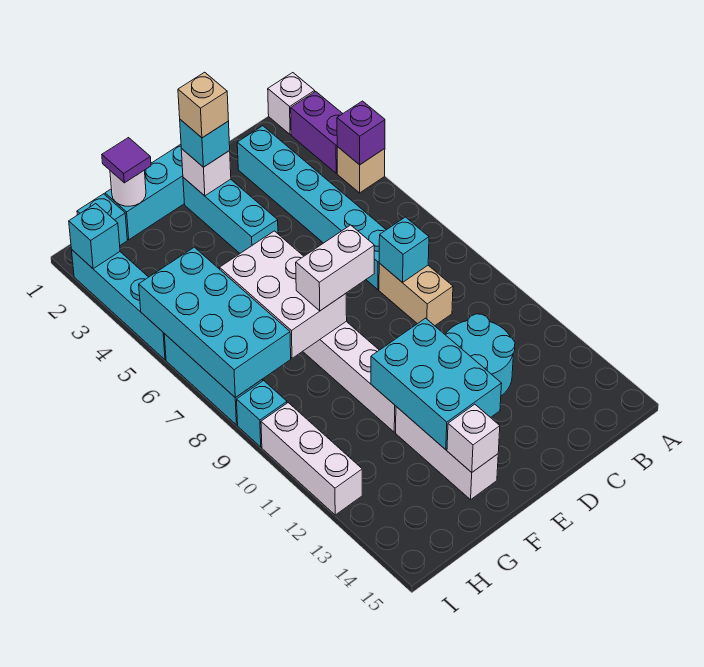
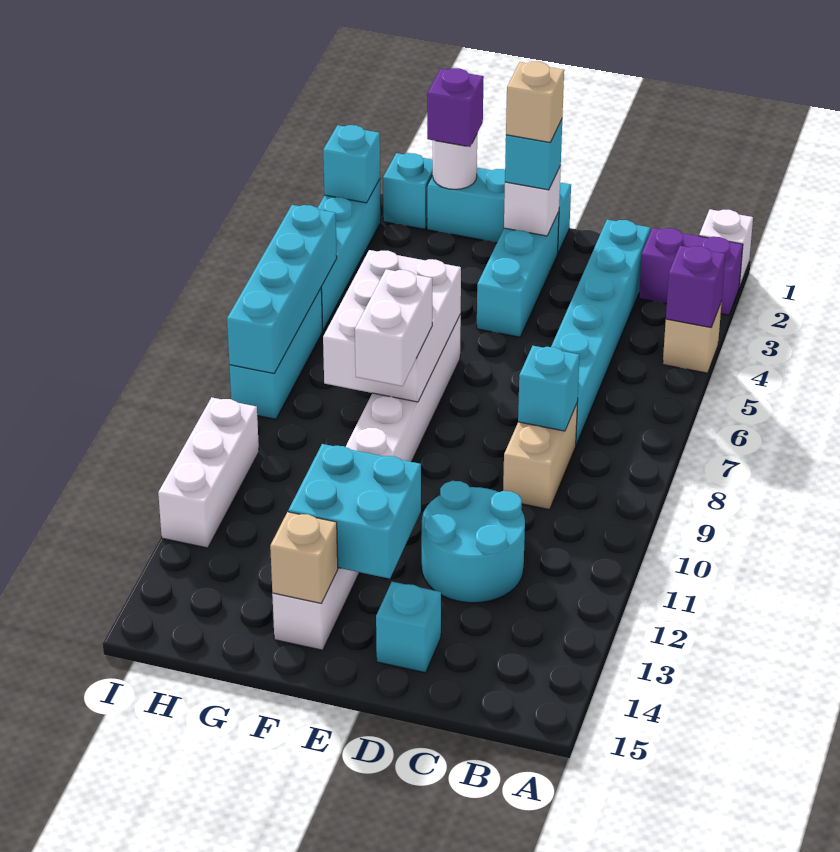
purple 1x2 brick [291,92,343,173] -> purple 1x2 brick turned to [639,228,743,315]
white 1x2 brick [296,225,374,311] -> white 1x2 brick turned to [355,269,432,386]
cyan 2x3 brick [371,318,502,450] -> cyan 2x2 brick [288,444,421,579]
white 1x1 brick [447,404,500,472] -> tan 1x1 brick [270,512,338,603]
purple 1x1 tile [102,138,151,183] -> purple 1x1 brick [427,68,484,147]
cyan 2x4 brick [139,247,291,398] -> cyan 1x4 brick [227,205,337,373]
cyan 1x1 brick [237,380,287,447] -> cyan 1x1 brick moved to [376,582,441,673]

